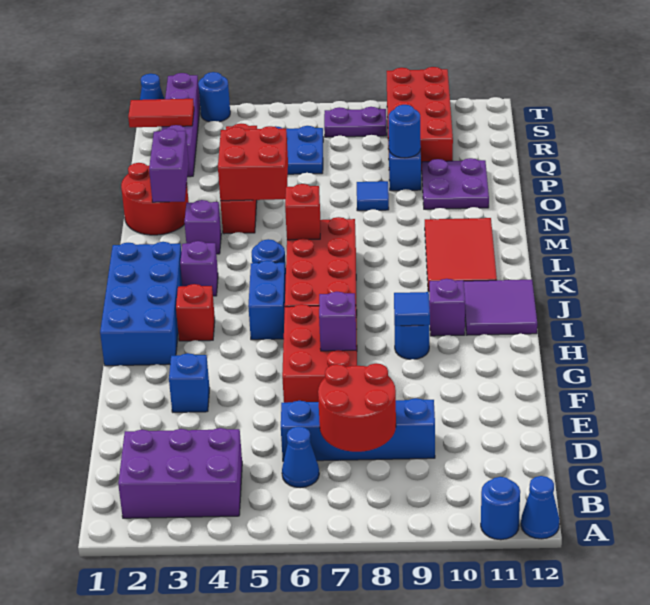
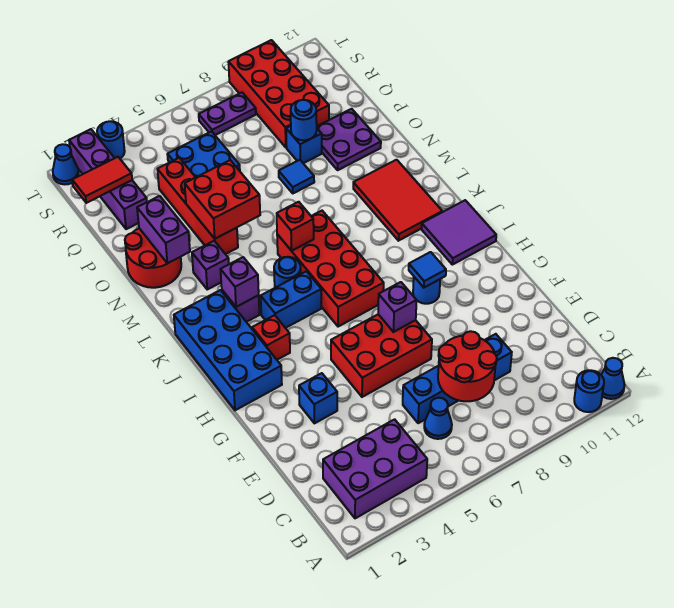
red 2x3 brick [282,304,357,403] -> red 2x3 brick turned to [331,314,432,397]
blue 1x2 brick [248,261,286,340] -> blue 1x2 brick turned to [261,271,321,328]
purple 1x1 brick [429,279,465,336] -> purple 1x1 brick moved to [221,257,259,307]

